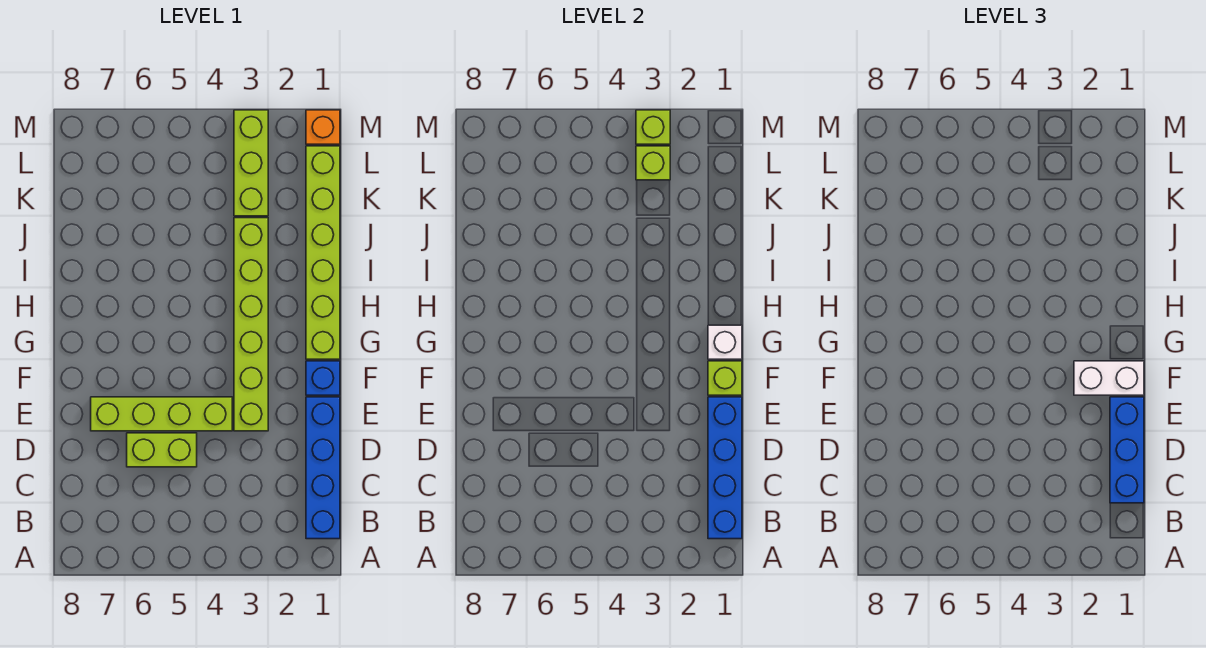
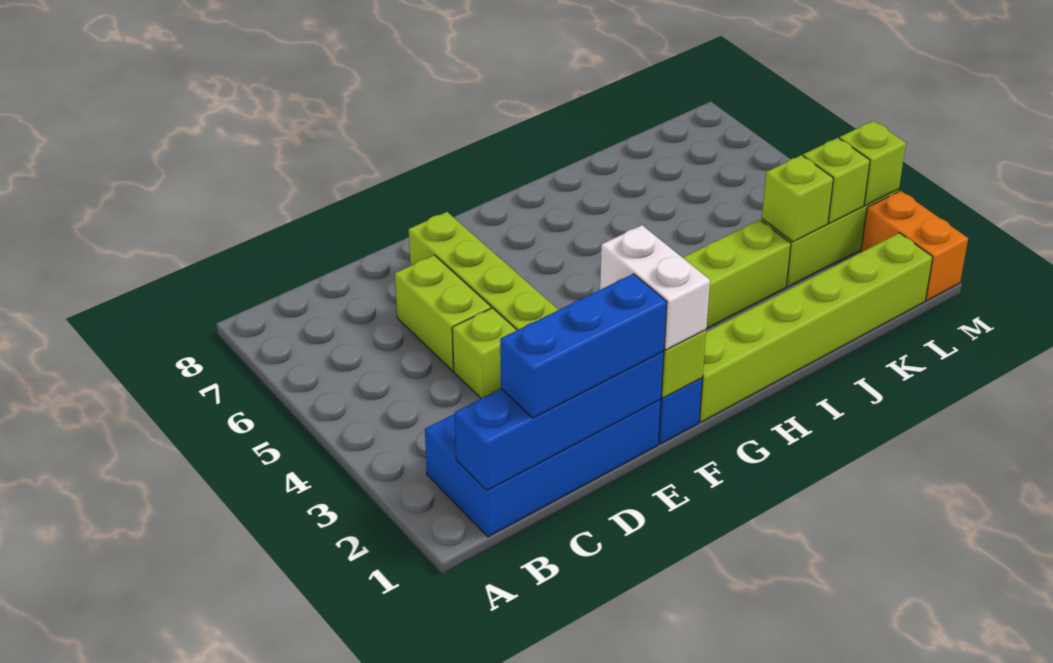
blue 1x4 brick [306,397,340,539] -> blue 2x4 brick [425,400,661,537]
none -> lime 1x1 brick [452,308,517,398]
white 1x1 brick [708,325,742,359] -> none
none -> lime 1x1 brick [762,155,834,242]
orange 1x1 brick [306,110,340,144] -> orange 1x2 brick [861,191,968,301]

